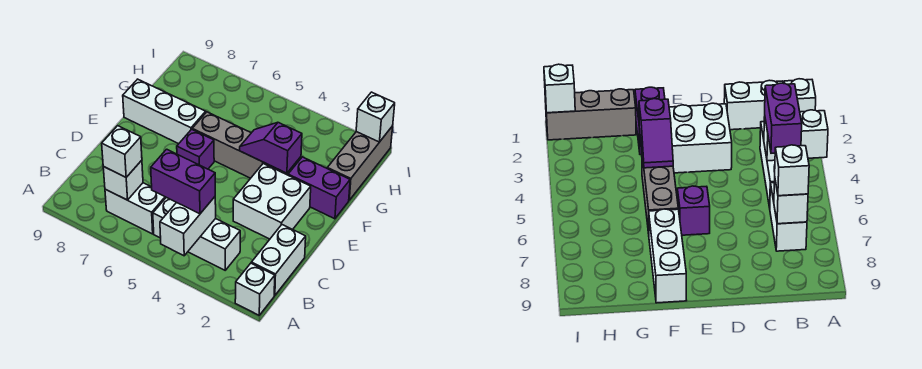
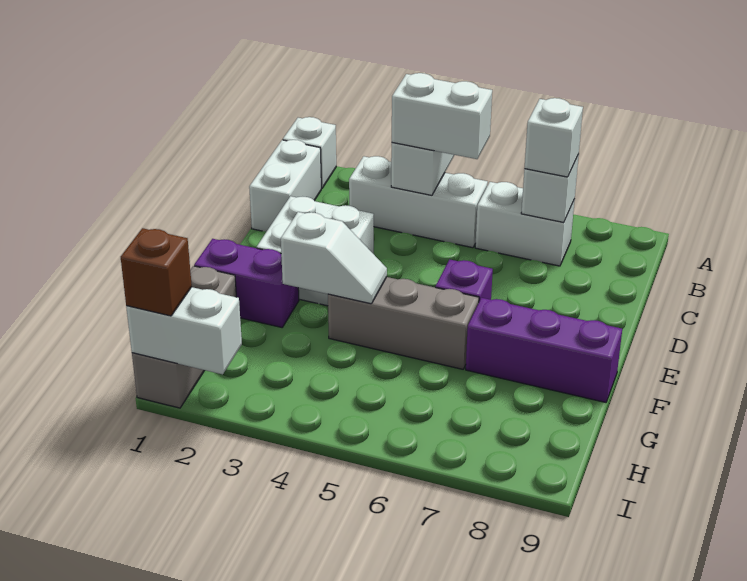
purple 1x2 brick [151,149,215,214] -> white 1x2 brick [392,73,492,159]
purple 1x2 slope [240,122,302,173] -> white 1x2 slope [281,212,387,304]
white 1x3 brick [123,79,206,144] -> purple 1x3 brick [466,298,622,402]
white 1x1 brick [356,92,395,142] -> white 1x2 brick [126,287,242,375]
none -> brown 1x1 brick [121,228,192,316]

